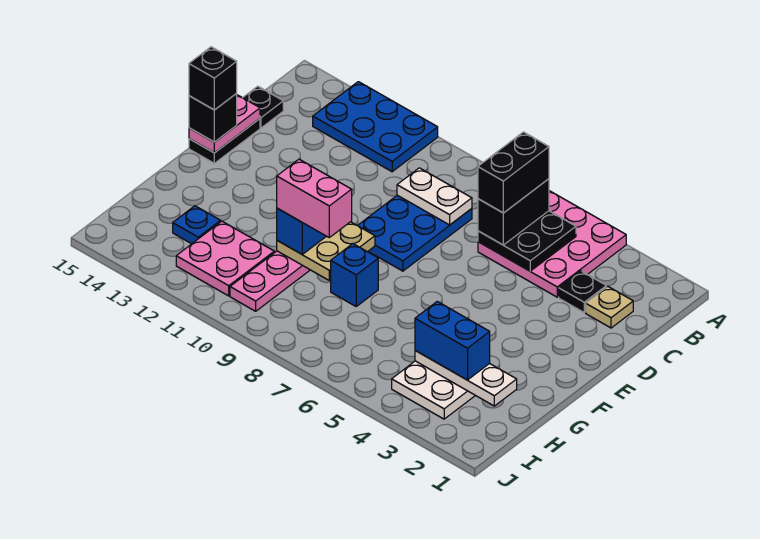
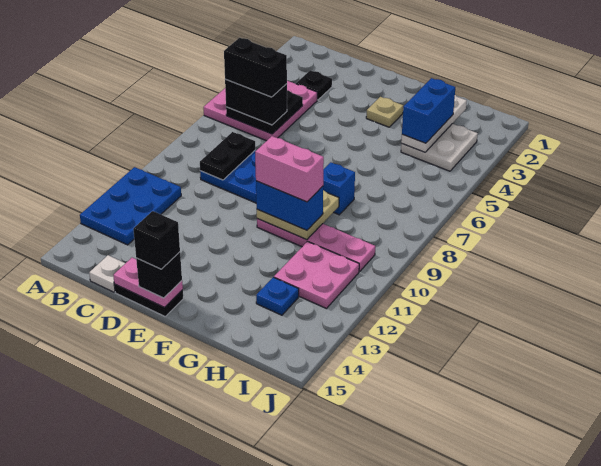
tan 1x1 plate [586,286,633,328] -> tan 1x1 plate moved to [366,97,403,127]
white 1x2 plate [397,168,472,225] -> black 1x2 plate [200,132,255,180]
black 1x1 plate [243,86,283,128] -> white 1x1 plate [89,255,125,292]
pink 1x2 brick [277,159,352,237] -> pink 1x2 brick turned to [255,136,324,202]

